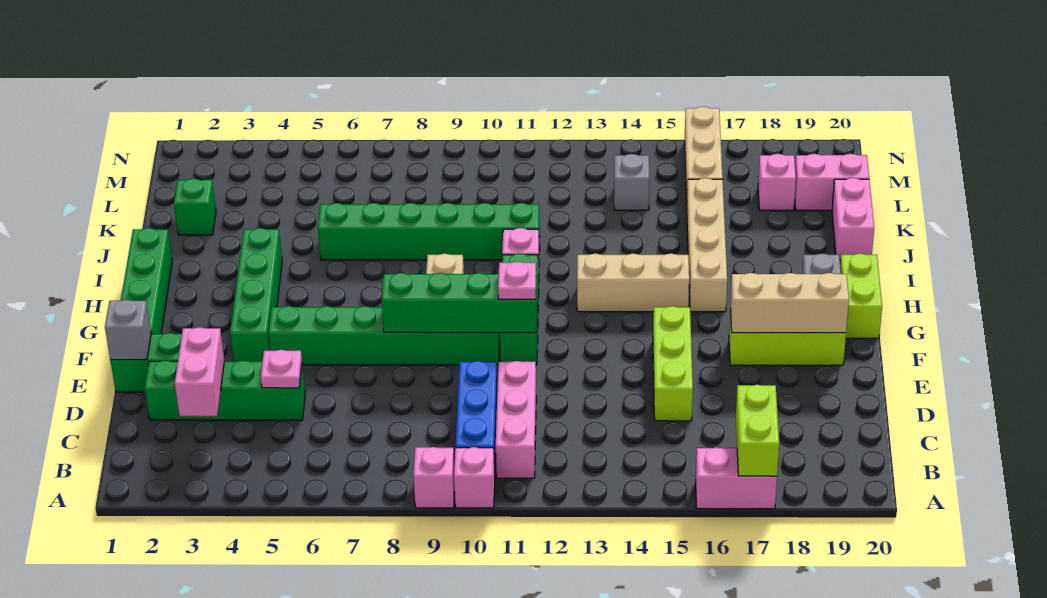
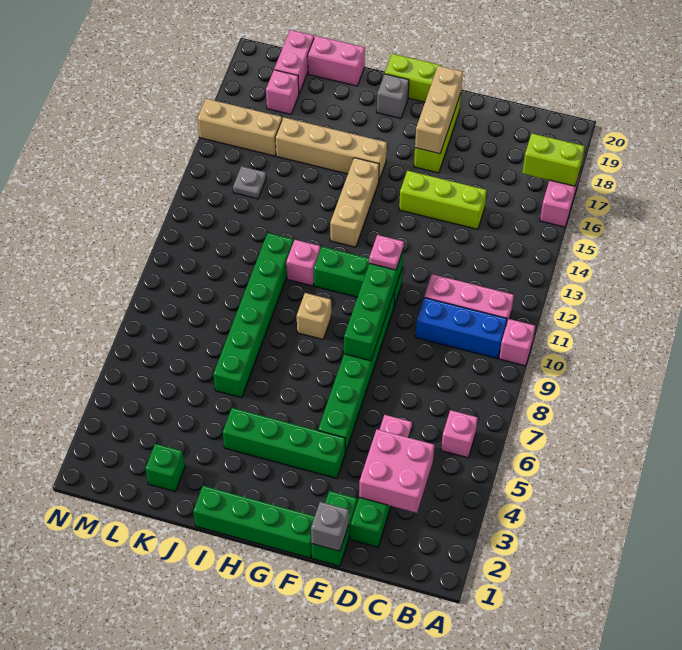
pink 1x1 brick [414,447,455,508] -> pink 1x1 brick moved to [441,410,478,458]
pink 1x2 brick [175,327,224,416] -> pink 2x2 brick [359,429,434,513]
grey 1x1 brick [614,154,649,210] -> grey 1x1 plate [233,166,266,199]

